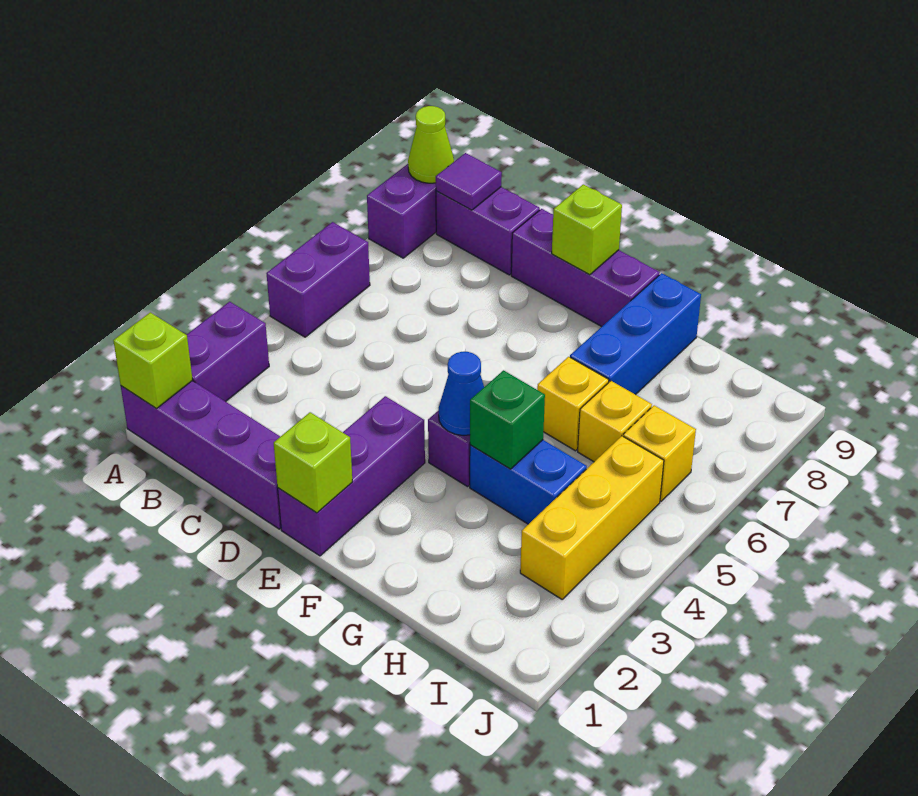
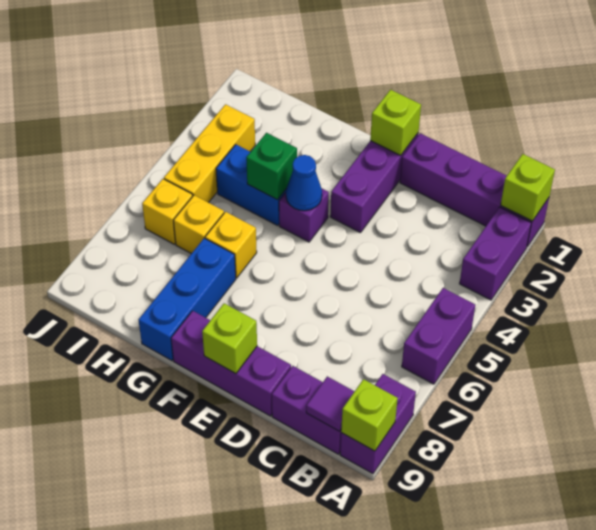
lime 1x1 cone [408,106,454,183] -> lime 1x1 brick [341,379,398,451]

